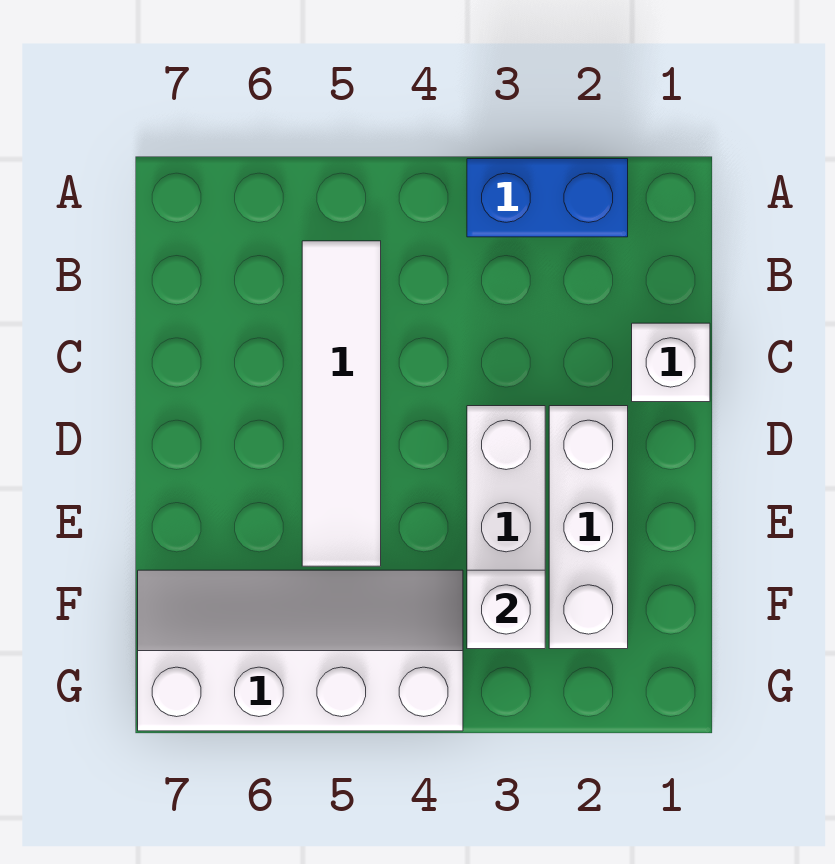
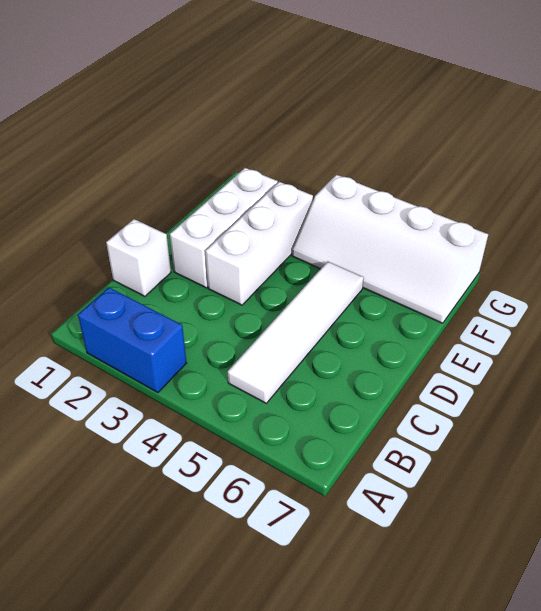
white 1x1 brick [467,570,545,649] -> none

